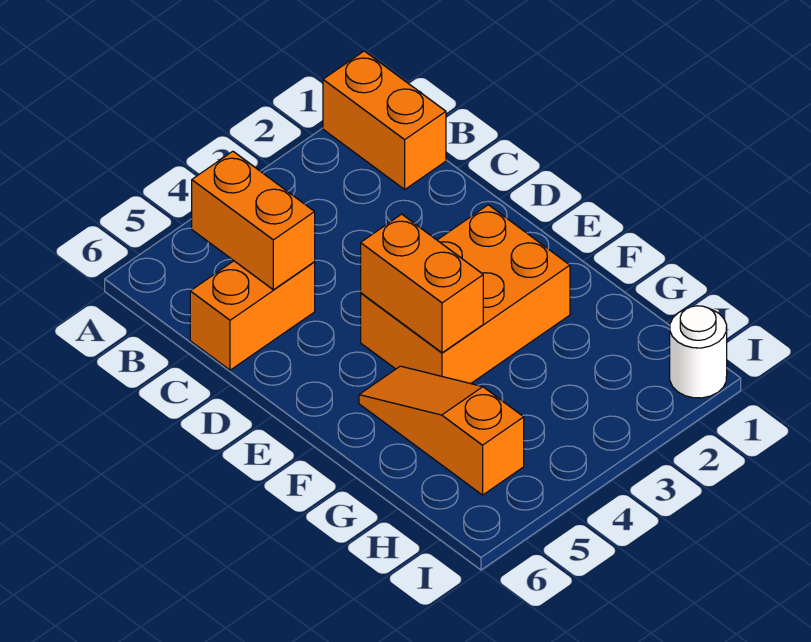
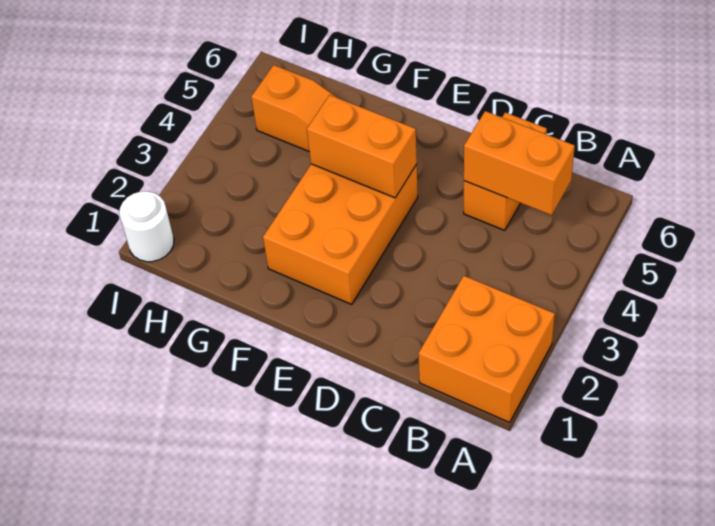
orange 1x2 brick [323,51,446,189] -> orange 2x2 brick [418,276,555,422]

